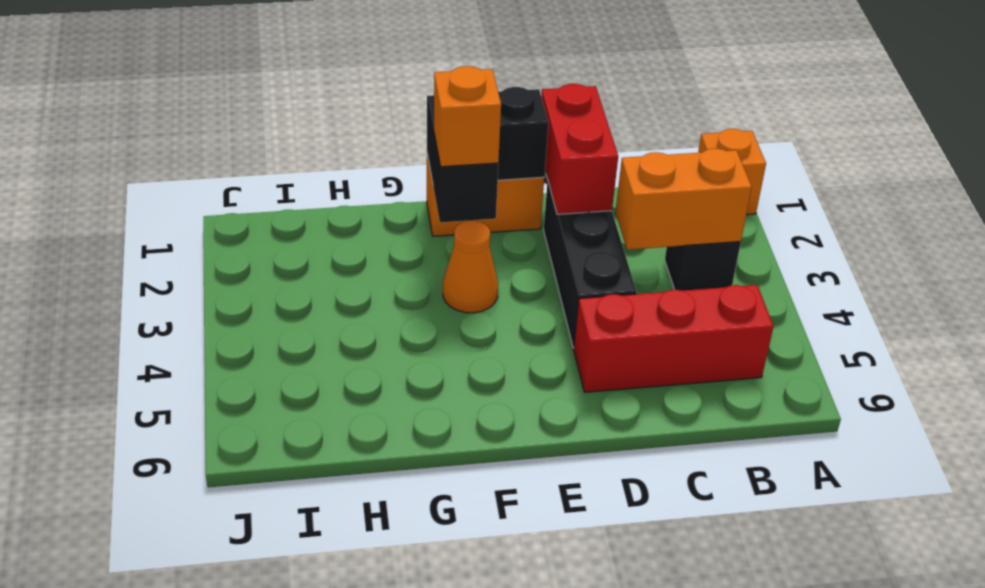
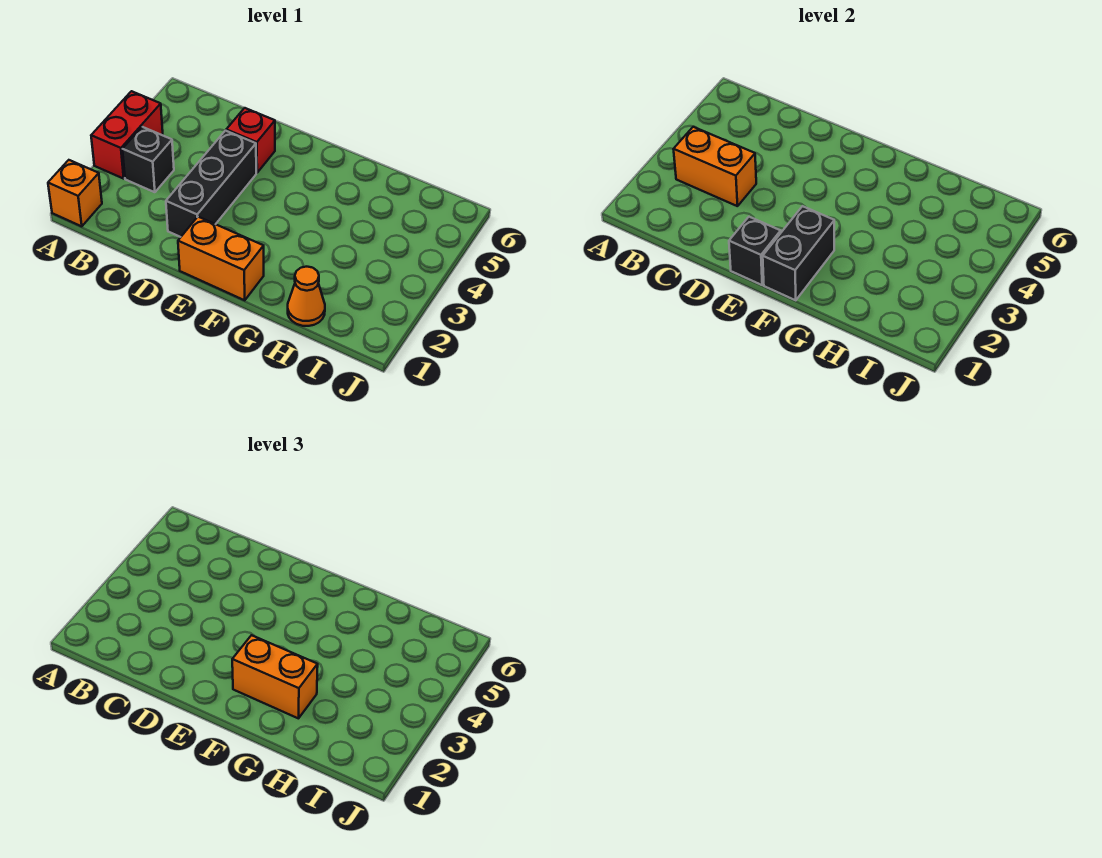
red 1x3 brick [574,285,773,392] -> red 1x1 brick [226,108,275,173]
red 1x2 brick [541,84,618,214] -> red 1x2 brick moved to [91,91,163,179]
orange 1x1 brick [434,66,501,167] -> orange 1x2 brick [232,635,318,718]
orange 1x1 cone [443,220,498,313] -> orange 1x1 cone moved to [288,267,325,326]

